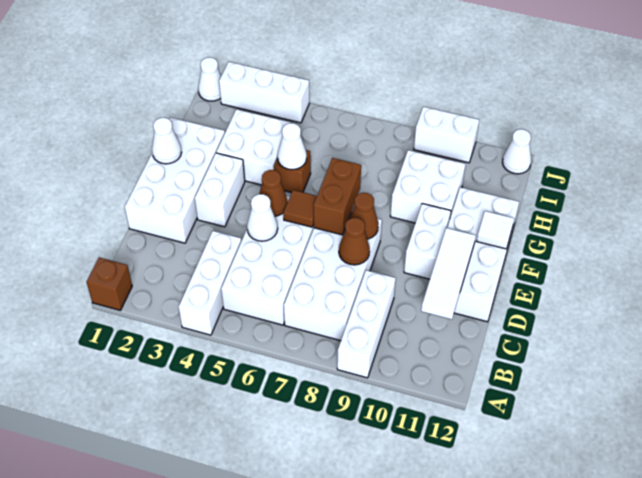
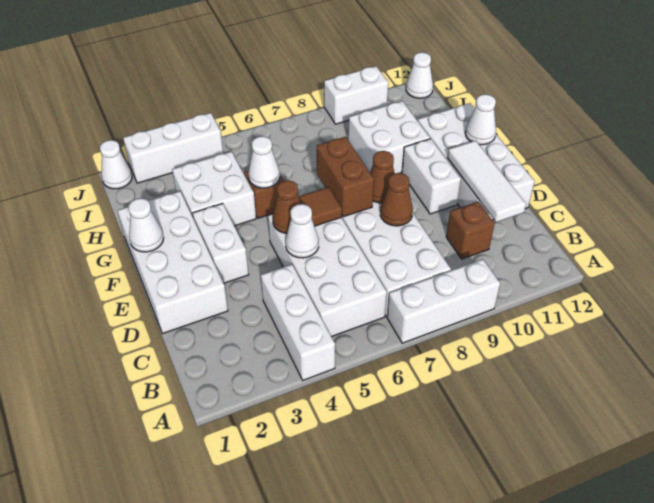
brown 1x1 brick [87,258,132,310] -> brown 1x1 brick moved to [446,202,495,259]
white 1x3 brick [337,270,396,378] -> white 1x3 brick turned to [387,259,500,343]
white 1x1 tile [477,211,514,249] -> white 1x1 cone [465,94,496,145]

